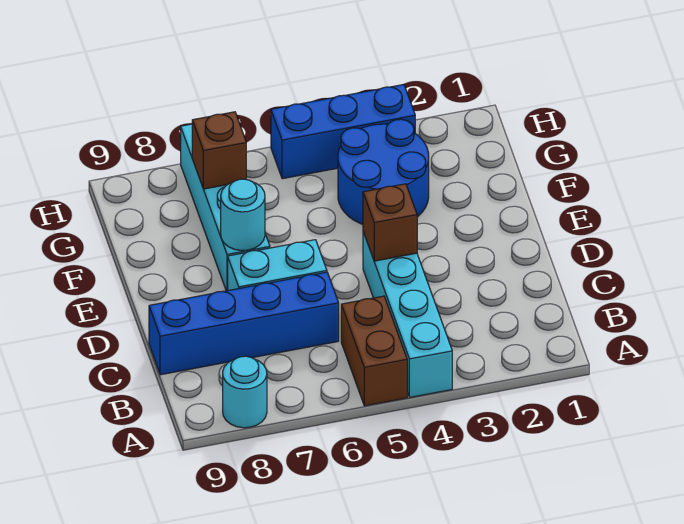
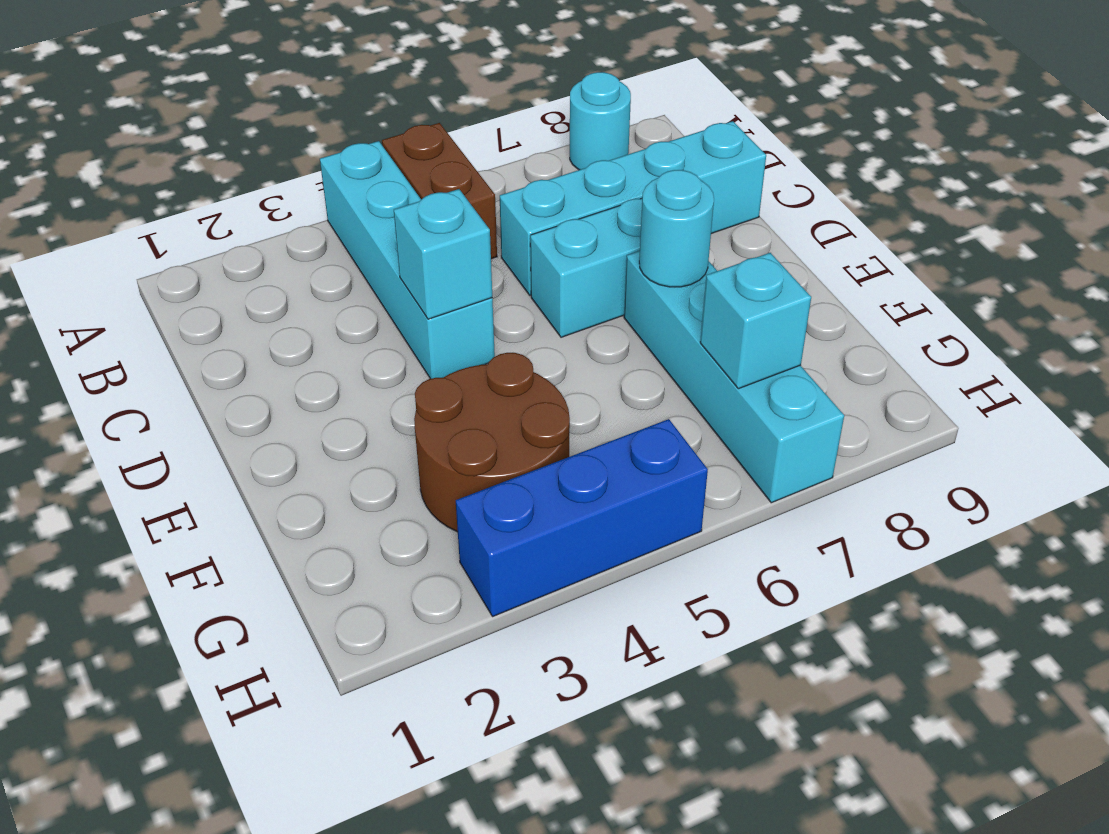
blue 1x4 brick [149,272,339,375] -> cyan 1x4 brick [500,121,766,295]
brown 1x1 brick [363,184,417,261] -> cyan 1x1 brick [394,189,492,319]
blue 2x2 round brick [338,119,429,224] -> brown 2x2 round brick [414,353,570,532]
brown 1x1 brick [192,112,246,189] -> cyan 1x1 brick [700,253,811,389]

